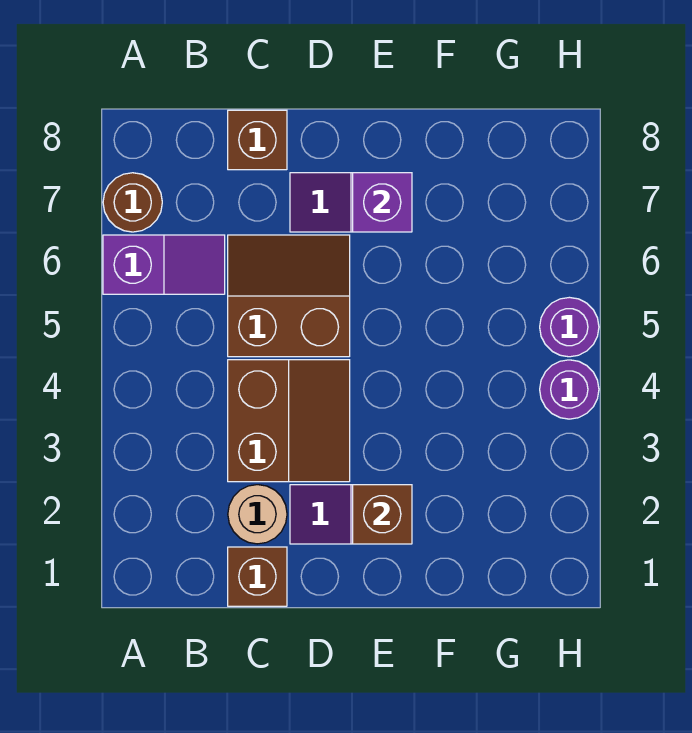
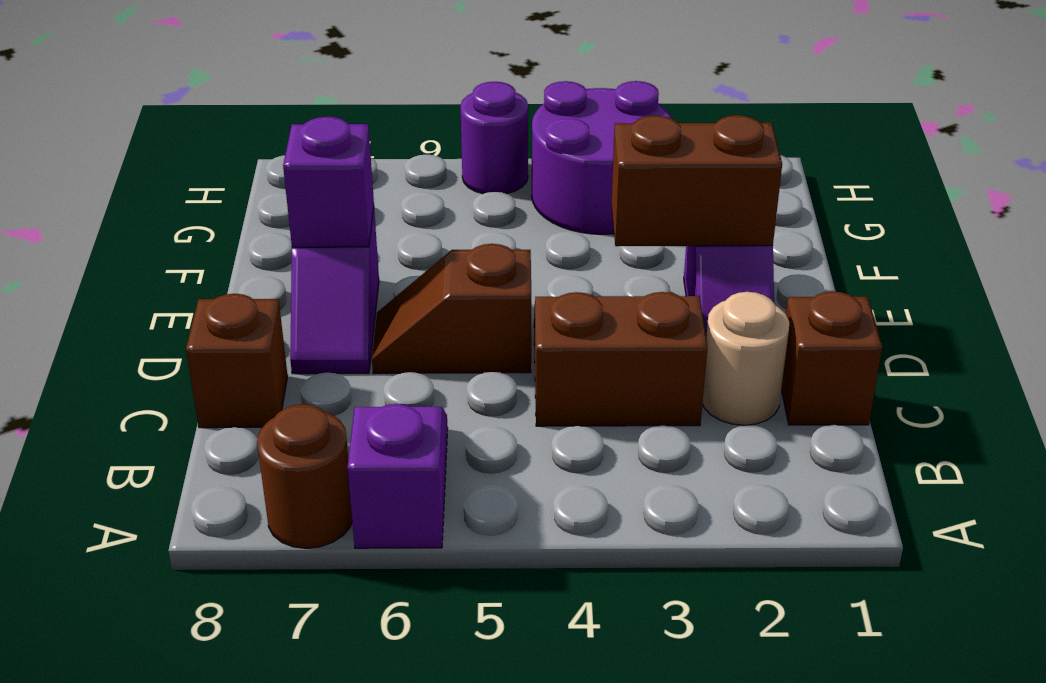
brown 2x2 slope [228,235,350,357] -> brown 1x2 slope [372,244,531,373]
brown 1x1 brick [353,485,412,544] -> brown 1x2 brick [612,115,782,246]
purple 1x1 round brick [540,360,599,419] -> purple 2x2 round brick [532,81,671,234]

